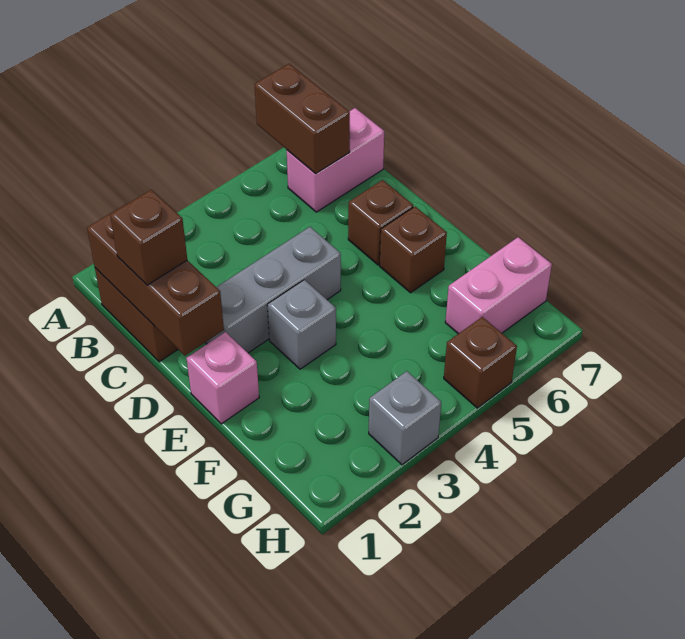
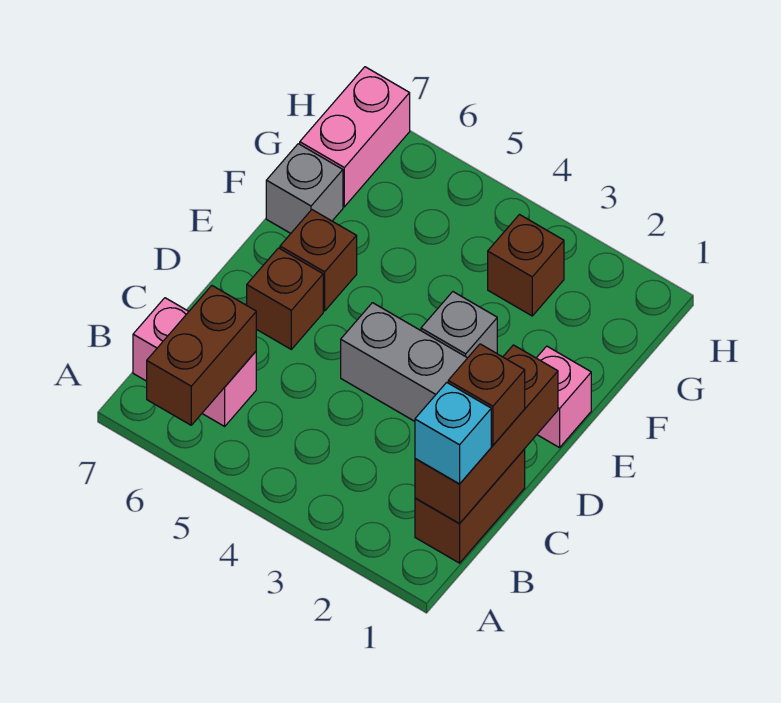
none -> cyan 1x1 brick [415,382,491,484]
pink 1x2 brick [445,237,552,334] -> pink 1x2 brick turned to [300,67,410,207]
grey 1x1 brick [369,371,441,465] -> grey 1x1 brick moved to [266,144,343,233]
brown 1x1 brick [444,317,517,408] -> brown 1x1 brick moved to [488,215,564,316]

